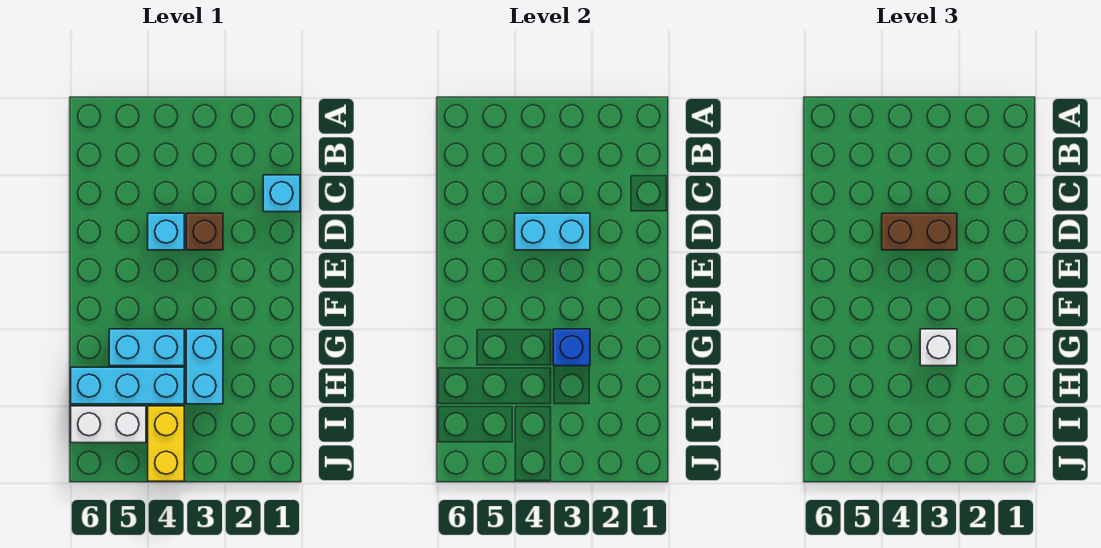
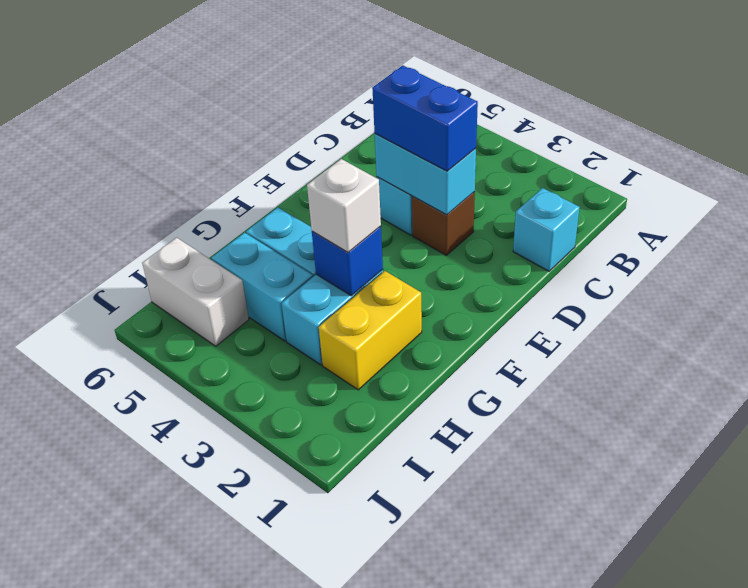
brown 1x2 brick [882,213,957,250] -> blue 1x2 brick [372,65,478,171]
cyan 1x3 brick [71,367,184,404] -> cyan 1x2 brick [211,233,313,341]
yellow 1x2 brick [148,406,184,481] -> yellow 1x2 brick moved to [319,271,422,390]

